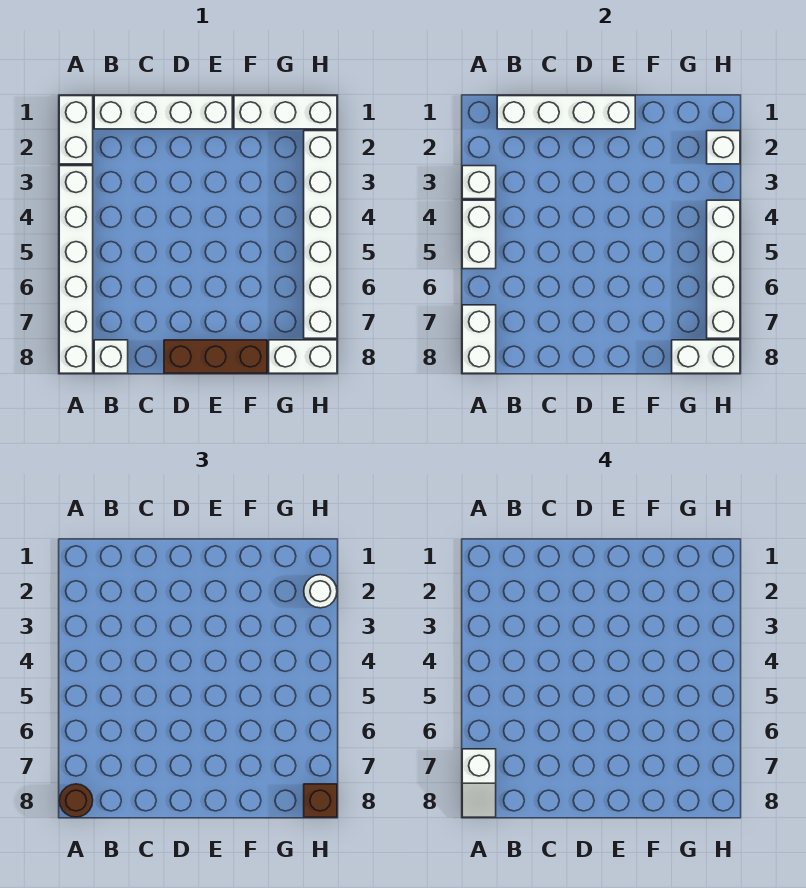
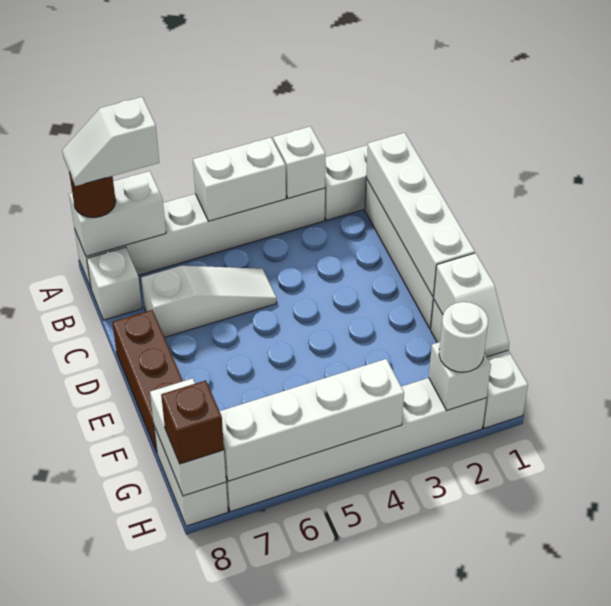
none -> white 1x3 slope [141,266,277,337]
none -> white 1x2 slope [434,253,509,357]

